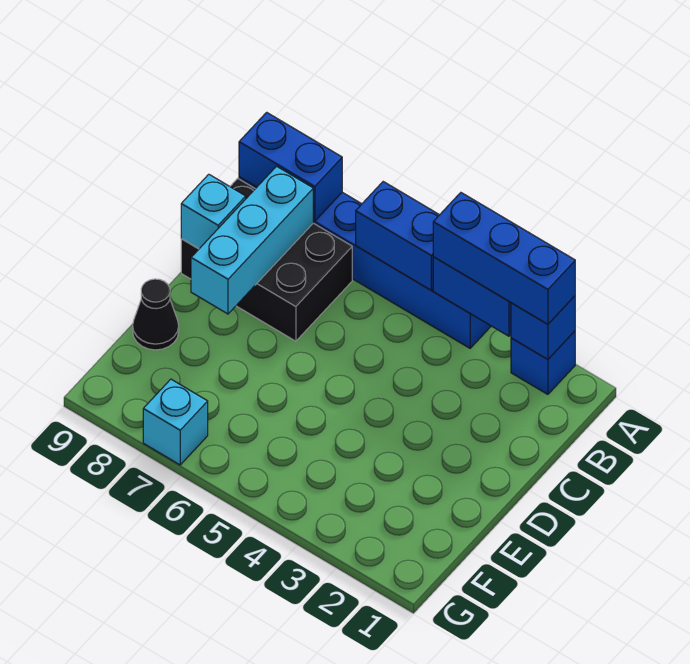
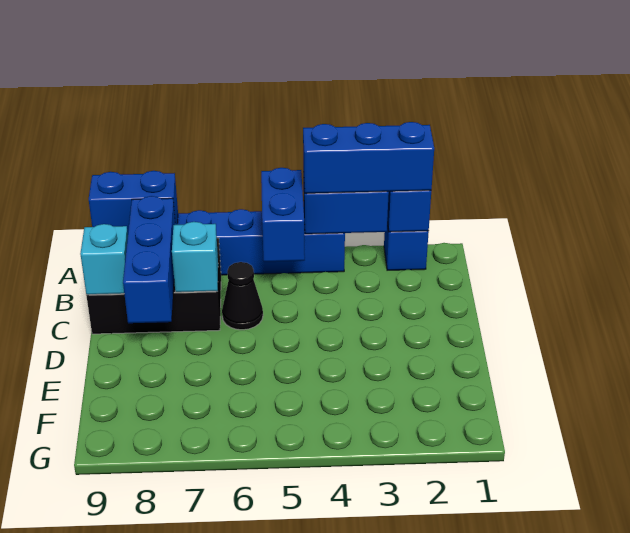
blue 1x2 brick [356,182,439,290] -> blue 1x2 brick turned to [261,168,305,262]
cyan 1x3 brick [191,166,313,314] -> blue 1x3 brick [123,196,175,323]
black 1x1 cone [133,279,179,350] -> black 1x1 cone moved to [222,262,263,330]
cyan 1x1 brick [143,379,208,465] -> cyan 1x1 brick moved to [172,222,218,292]

